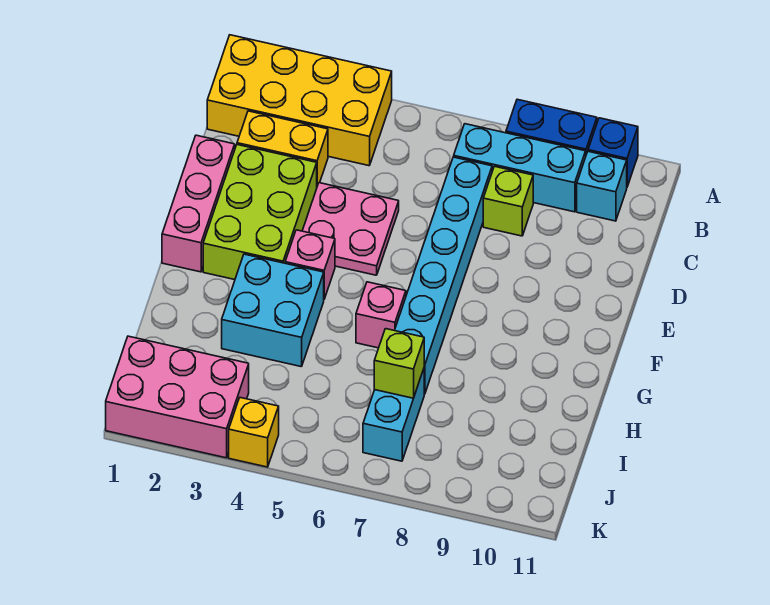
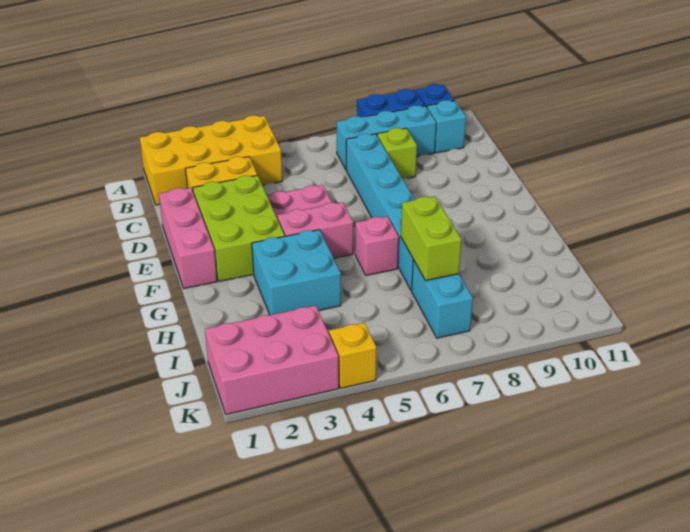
pink 1x1 brick [285,230,335,299] -> pink 1x2 brick [277,202,353,258]
lime 1x1 brick [374,329,424,398] -> lime 1x2 brick [401,196,461,281]

